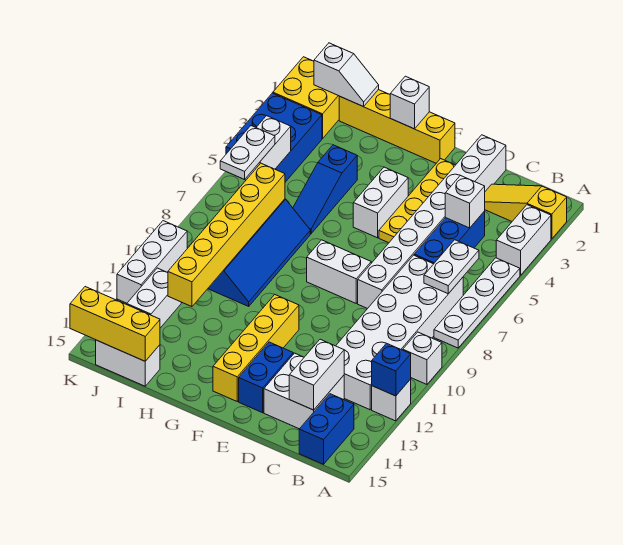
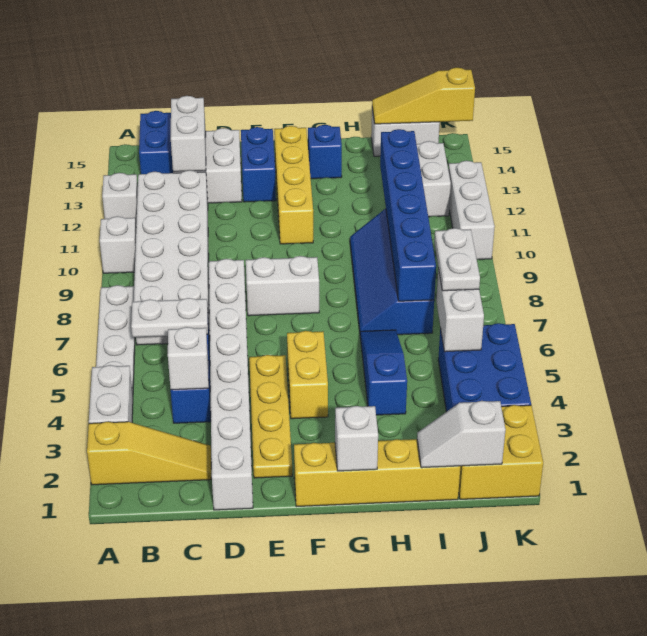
blue 1x1 brick [372,343,411,396] -> blue 1x1 brick moved to [308,125,342,179]
white 1x2 plate [424,240,479,294] -> white 1x2 plate turned to [131,298,208,337]
white 1x2 brick [353,167,408,238] -> yellow 1x2 brick [287,331,328,419]
yellow 1x6 brick [168,163,285,307] -> blue 1x6 brick [380,129,436,301]
yellow 1x3 brick [70,287,160,361] -> yellow 1x3 slope [372,68,475,124]

